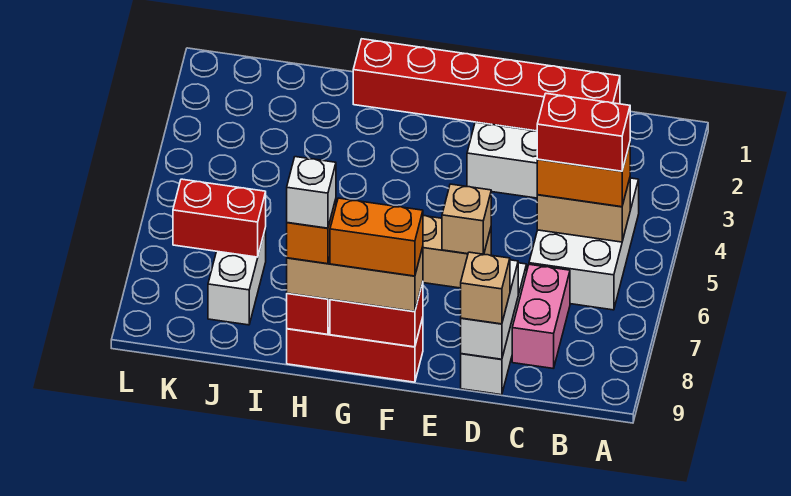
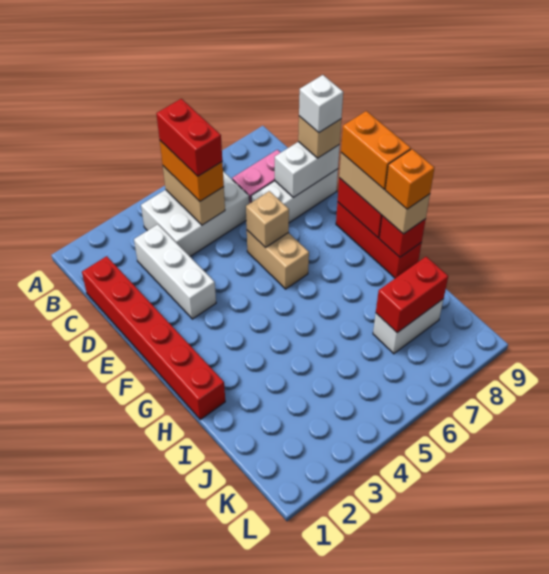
white 1x1 brick [287,157,336,228] -> white 1x1 brick moved to [299,75,343,133]
red 1x2 brick [173,179,266,257] -> red 1x2 brick turned to [376,257,448,333]

